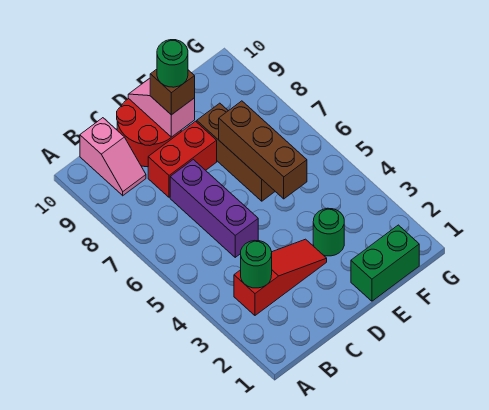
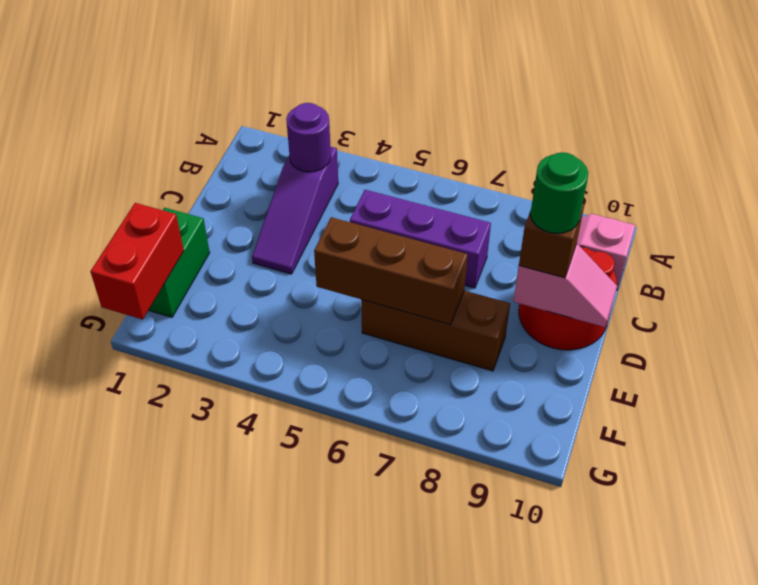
red 1x3 slope [234,239,327,315] -> purple 1x3 slope [252,147,338,274]
green 1x1 round brick [241,241,272,288] -> purple 1x1 round brick [286,103,331,172]
red 1x2 brick [148,121,217,197] -> red 1x2 brick moved to [90,203,184,319]
green 1x1 round brick [313,208,344,256] -> none

